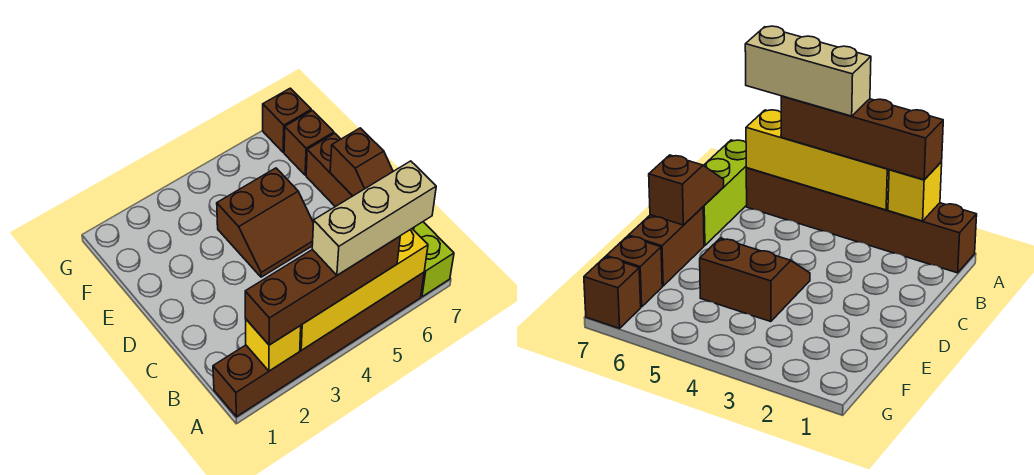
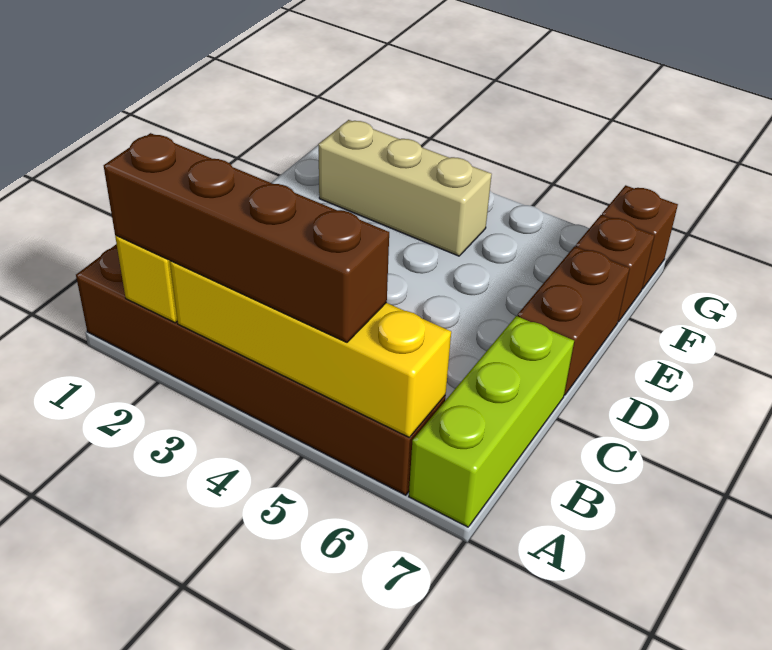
tan 1x3 brick [312,161,436,275] -> tan 1x3 brick moved to [318,120,492,256]
brown 1x2 slope [330,128,393,196] -> none
brown 2x2 slope [217,168,313,277] -> none

